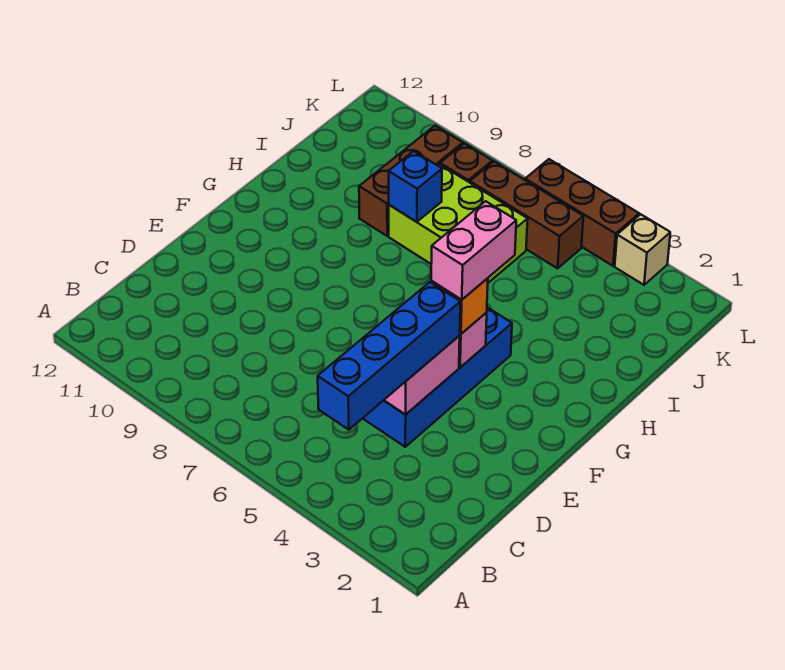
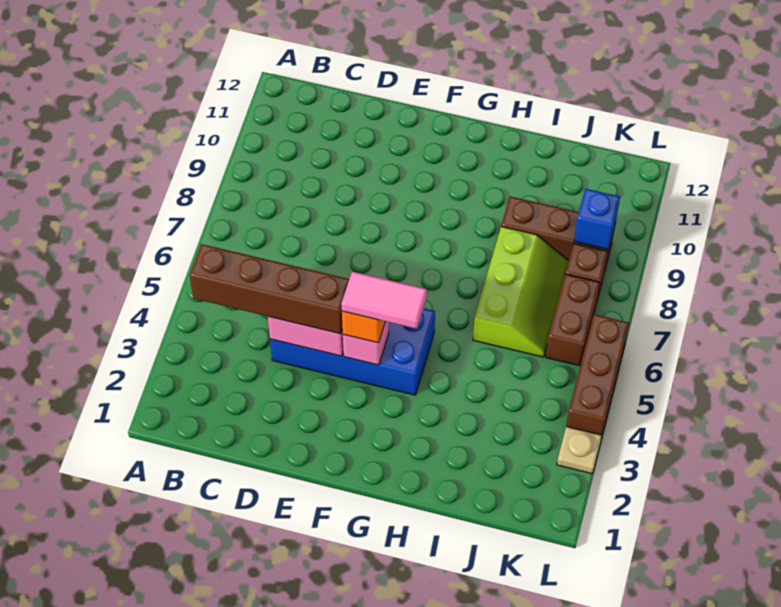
blue 1x4 brick [318,282,460,430] -> brown 1x4 brick [190,244,349,334]
pink 1x2 brick [431,201,516,300] -> pink 1x2 tile [341,272,427,329]
lime 2x3 brick [389,164,528,283] -> lime 2x3 slope [473,227,569,357]
blue 1x1 brick [389,151,442,222] -> blue 1x1 brick moved to [574,189,620,249]
brown 1x3 brick [470,162,583,268] -> brown 1x2 brick [546,274,600,366]
tan 1x1 brick [615,214,670,285] -> tan 1x1 plate [557,427,602,474]

